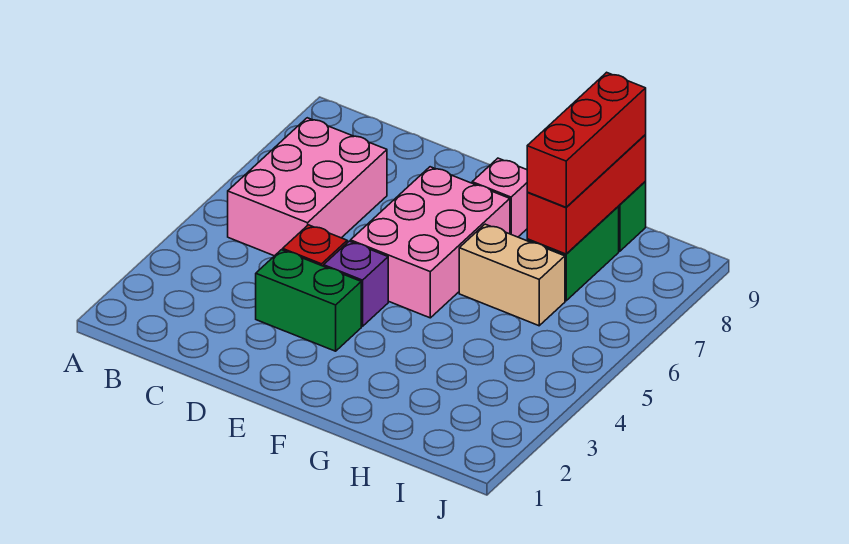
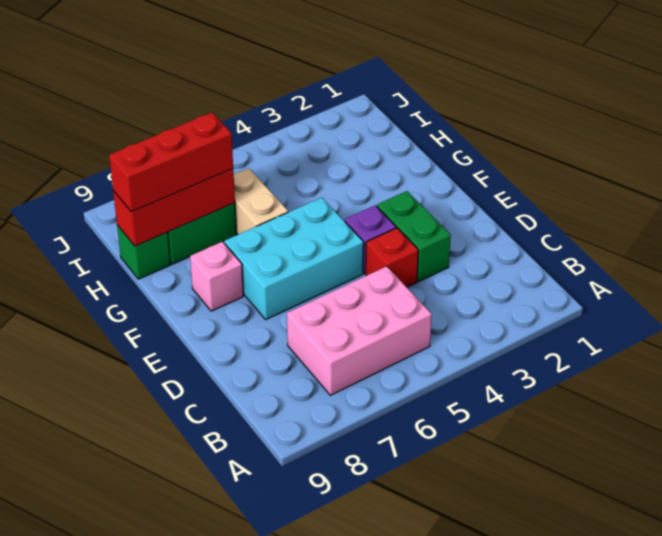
pink 2x3 brick [351,167,510,318] -> cyan 2x3 brick [224,198,364,319]

